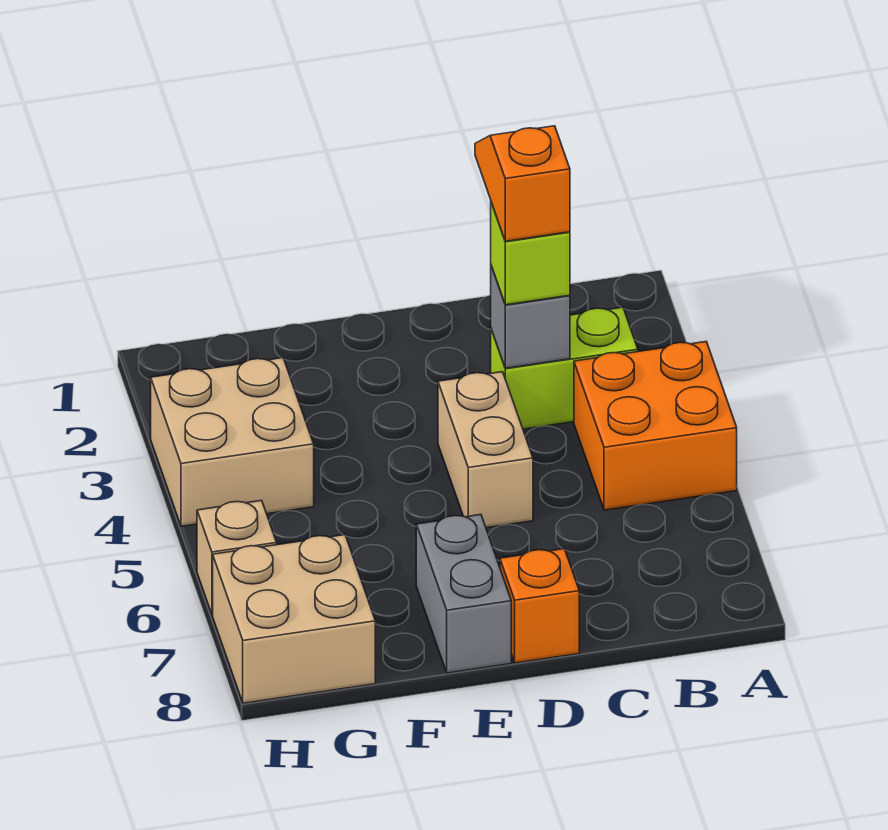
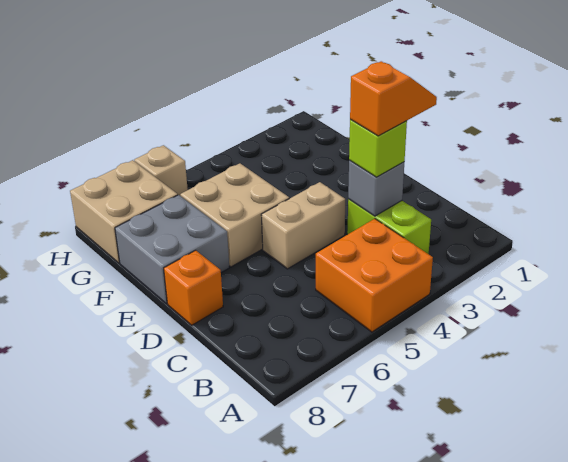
grey 1x2 brick [416,515,511,673] -> grey 2x2 brick [115,195,229,304]
tan 2x2 brick [151,358,314,526] -> tan 2x2 brick moved to [180,163,289,267]

